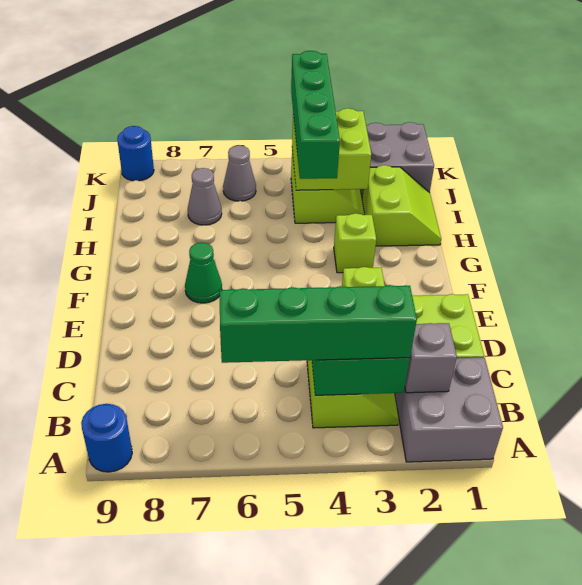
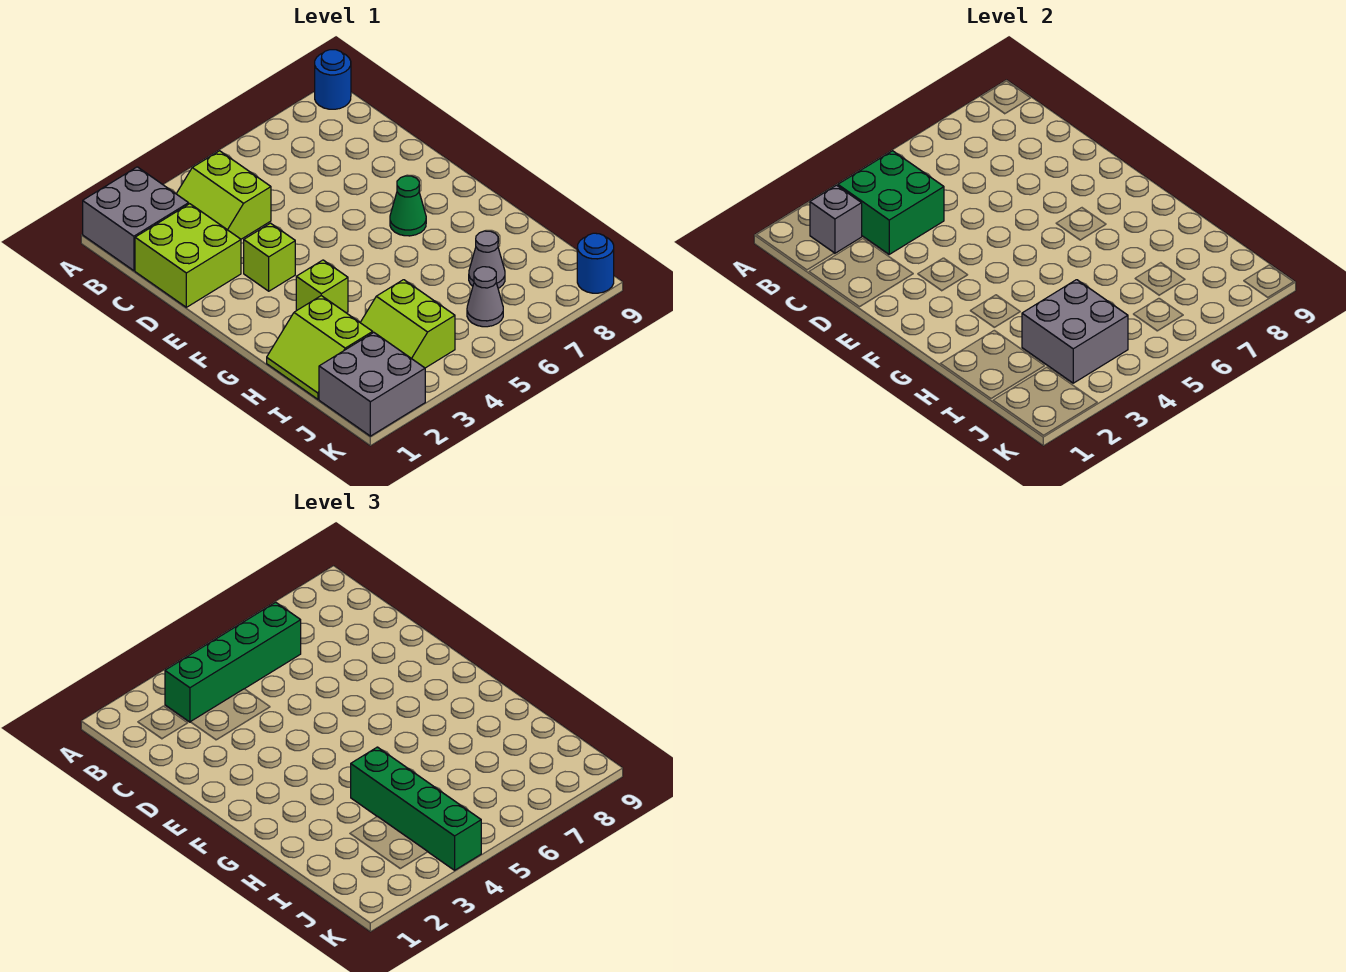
lime 2x2 brick [292,108,371,190] -> grey 2x2 brick [1022,280,1128,383]

